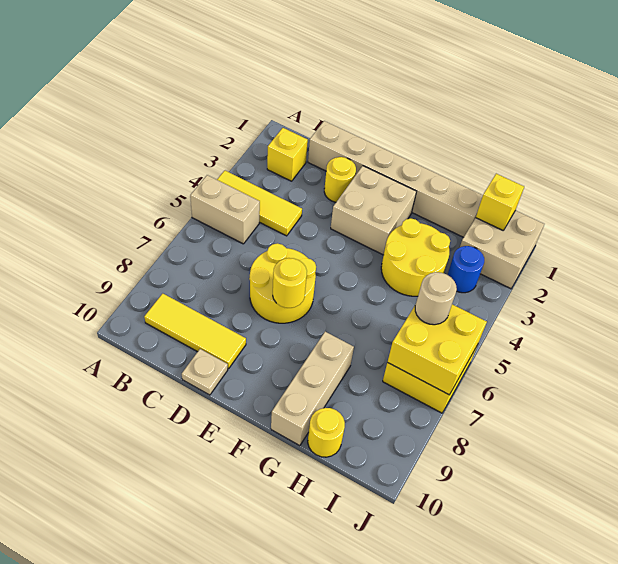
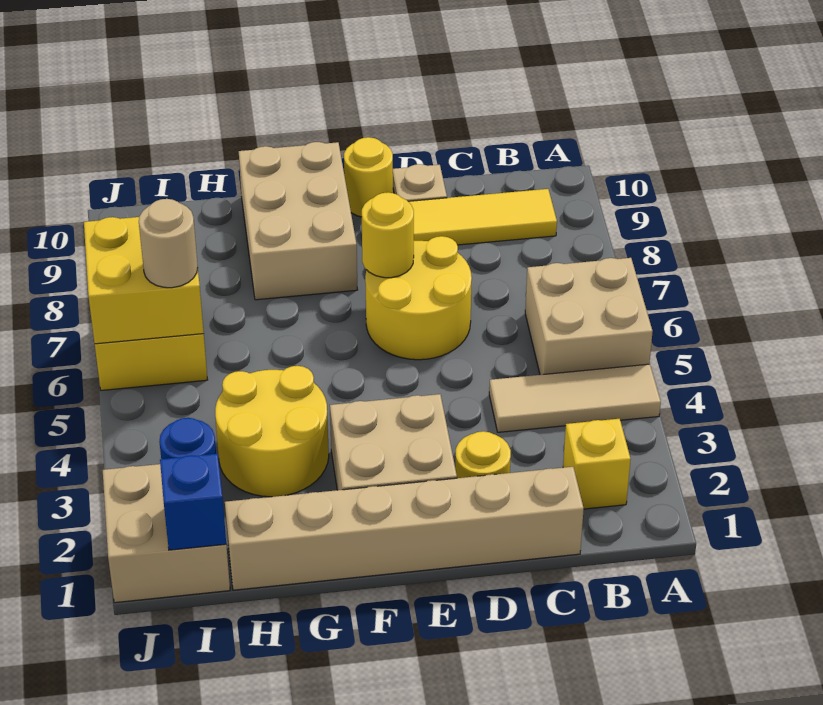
yellow 1x3 tile [217,171,302,236] -> tan 1x3 tile [489,364,661,432]
tan 1x2 brick [190,175,260,244] -> tan 2x2 brick [525,258,653,375]
tan 1x3 brick [271,331,354,446] -> tan 2x3 brick [239,142,358,300]
yellow 1x1 round brick [308,408,345,457] -> yellow 1x1 round brick moved to [344,137,393,217]
yellow 1x1 brick [476,174,524,230] -> blue 1x1 brick [160,454,226,550]

